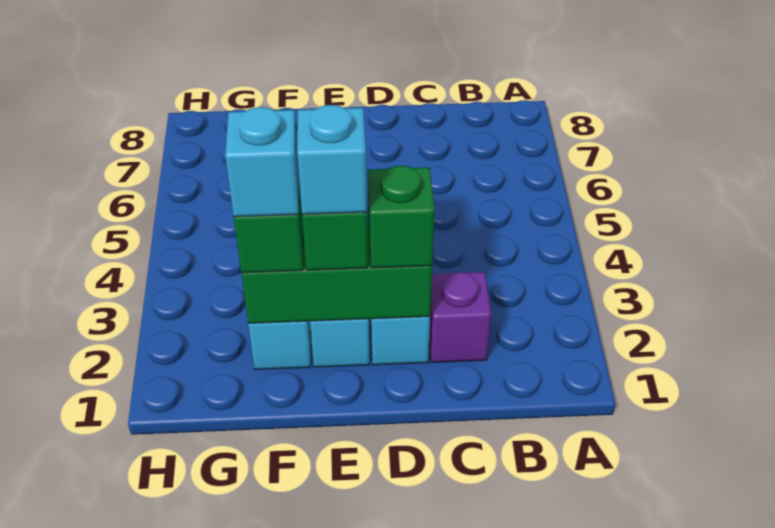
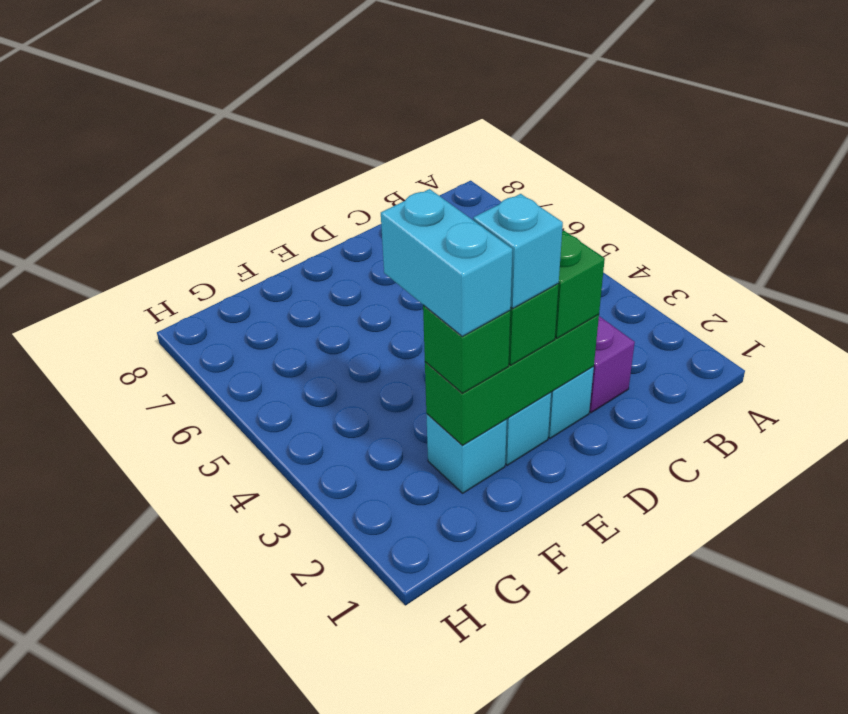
cyan 1x1 brick [225,107,299,217] -> cyan 1x2 brick [381,189,512,336]

